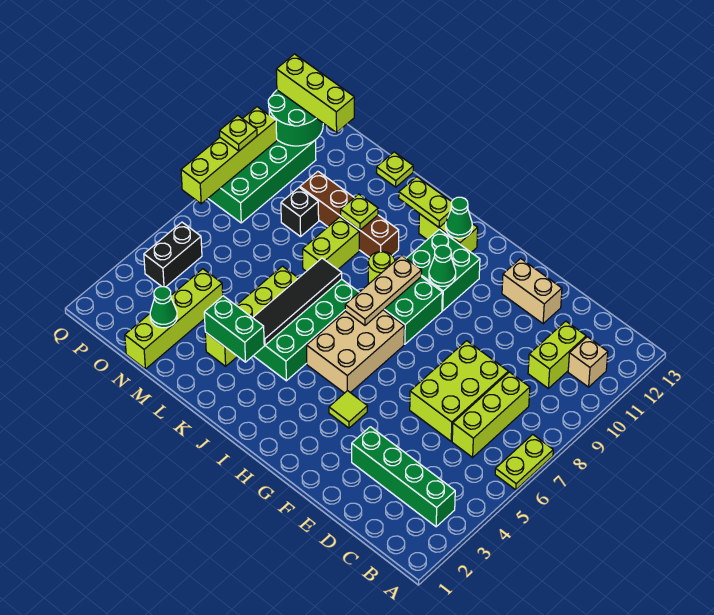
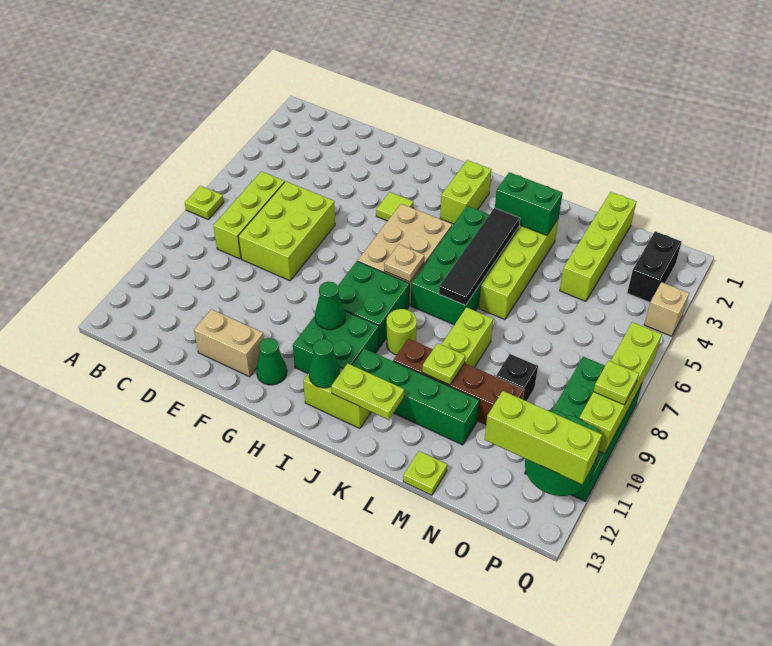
lime 1x2 plate [495,434,553,490] -> lime 1x1 plate [185,186,224,219]
green 1x4 brick [352,427,455,527] -> green 1x4 brick moved to [352,349,479,445]
tan 1x1 brick [568,337,608,387] -> tan 1x1 brick moved to [644,282,689,336]
lime 1x2 brick [528,321,586,388] -> lime 1x2 brick moved to [440,160,491,224]
tan 1x3 plate [345,256,422,325] -> tan 1x1 plate [384,244,424,282]
green 1x1 cone [150,287,177,328] -> green 1x1 cone moved to [256,338,287,385]
black 1x2 brick [144,222,202,287] -> black 1x2 brick moved to [627,231,682,302]

